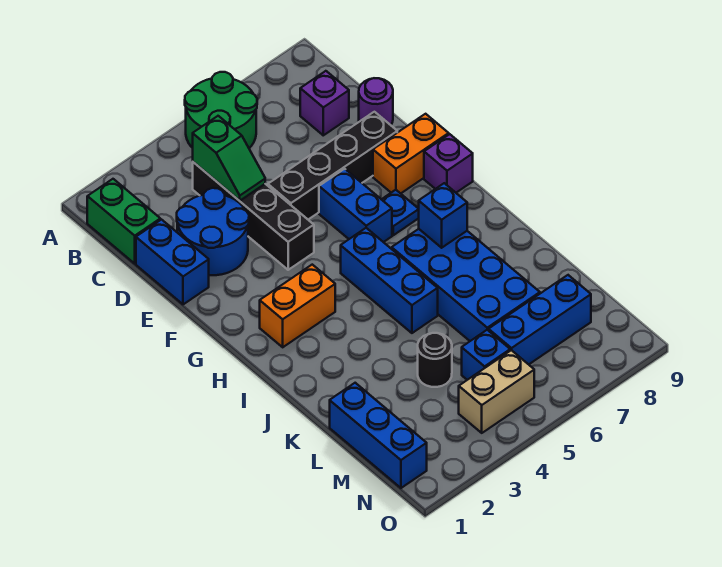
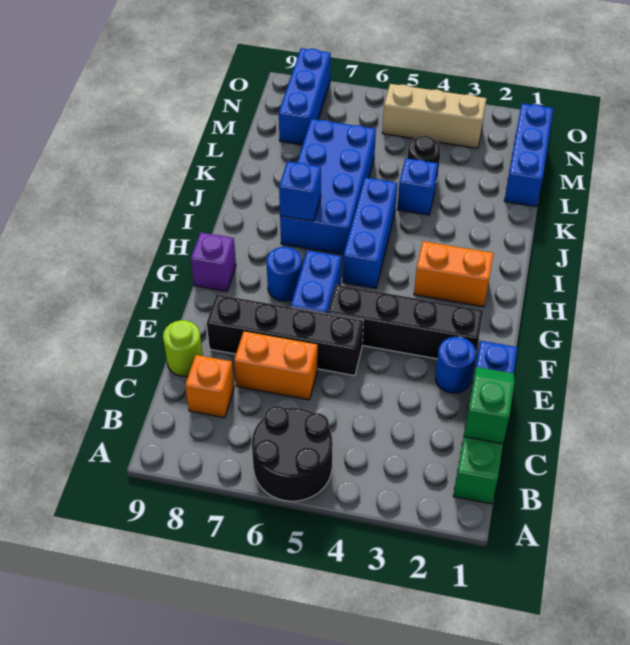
green 2x2 round brick [185,72,257,148] -> black 2x2 round brick [252,406,333,501]
black 1x4 brick [193,162,314,270] -> black 1x4 brick turned to [328,285,484,359]
green 1x2 slope [193,116,265,201] -> green 1x2 slope moved to [464,367,514,444]
purple 1x1 brick [300,71,349,135] -> orange 1x1 brick [185,355,234,418]
blue 2x2 round brick [177,188,249,275] -> blue 1x1 round brick [435,337,476,393]
purple 1x1 round brick [359,78,393,125] -> lime 1x1 round brick [163,320,203,376]
orange 1x2 brick [373,114,449,193] -> orange 1x2 brick moved to [234,331,318,400]
blue 1x1 plate [381,190,419,235] -> blue 1x1 round brick [267,247,302,301]
blue 1x1 brick [462,330,510,380] -> blue 1x1 brick moved to [397,158,438,215]
blue 1x3 brick [488,275,591,364] -> blue 1x3 brick turned to [279,48,331,145]
tan 1x2 brick [459,350,534,433] -> tan 1x3 brick [382,84,487,148]

